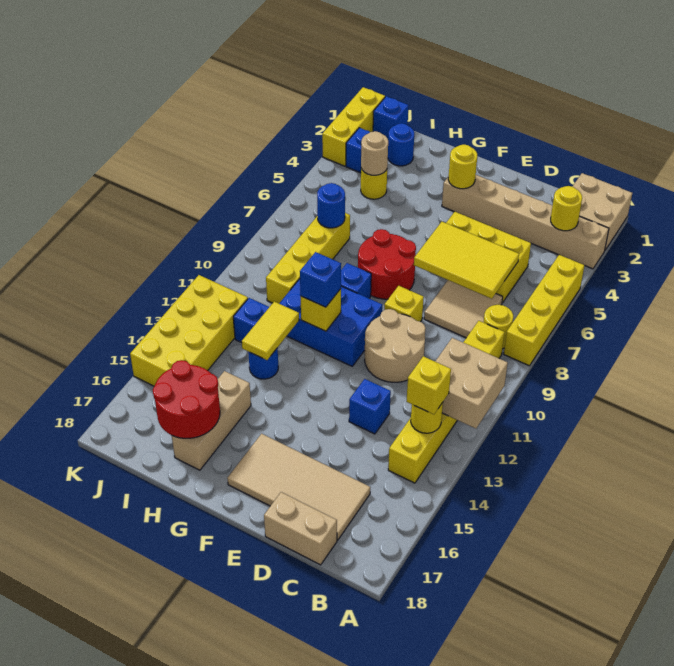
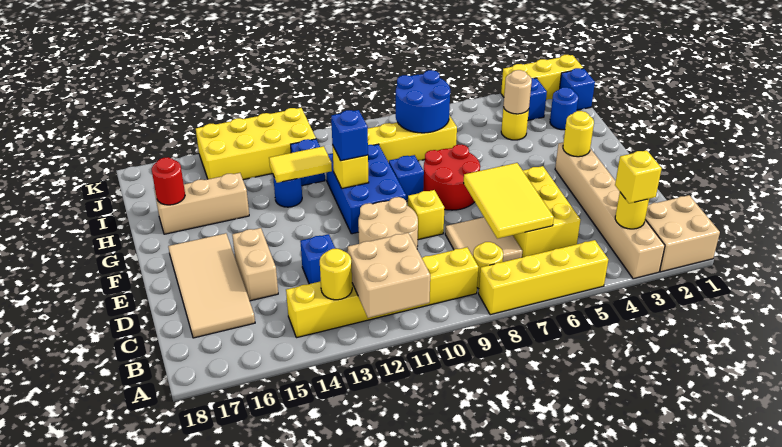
yellow 1x1 brick [406,356,451,414] -> yellow 1x1 brick moved to [615,150,662,203]
tan 1x2 brick [264,492,337,565] -> tan 1x2 brick moved to [232,228,278,301]
red 2x2 round brick [153,360,220,438] -> red 1x1 round brick [152,157,185,205]
blue 1x1 round brick [317,183,345,228] -> blue 2x2 round brick [396,70,450,133]

